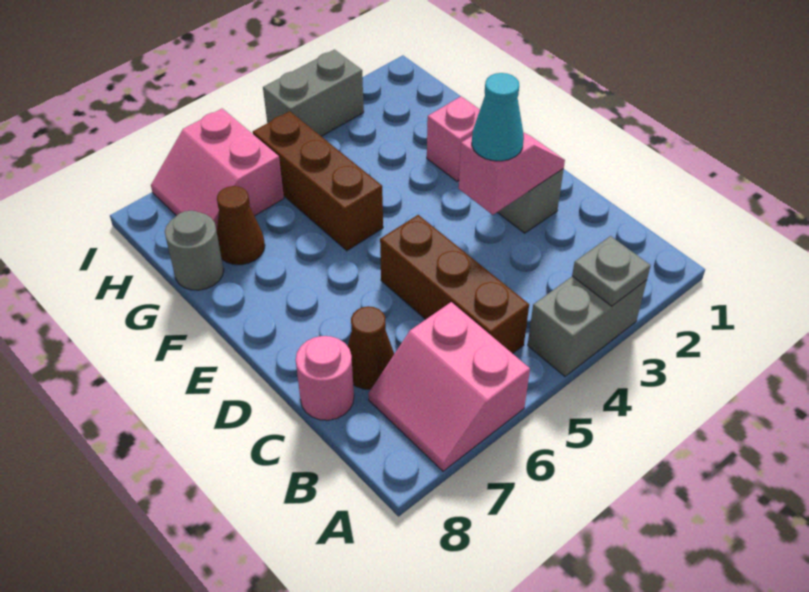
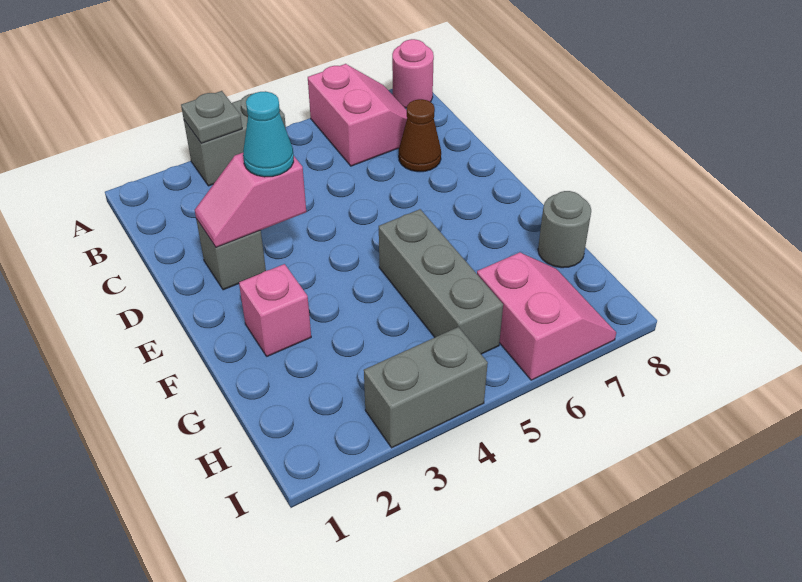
brown 1x3 brick [380,215,529,354] -> none
pink 1x1 round brick [296,336,354,420] -> pink 1x1 round brick moved to [392,39,434,108]
brown 1x3 brick [253,111,383,251] -> grey 1x3 brick [379,209,503,354]
brown 1x1 cone [217,186,265,265] -> none

